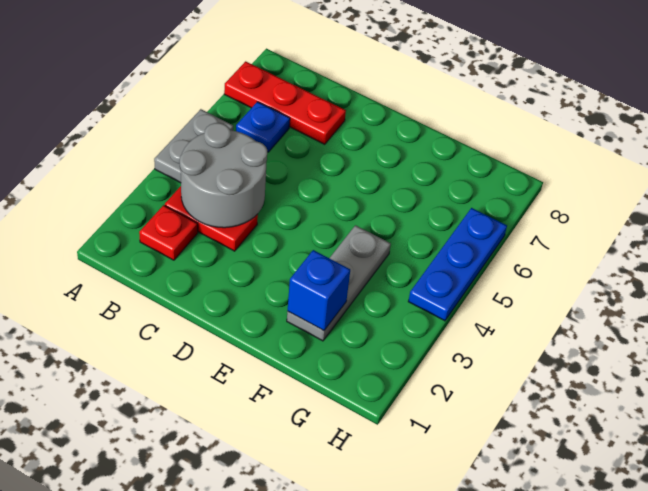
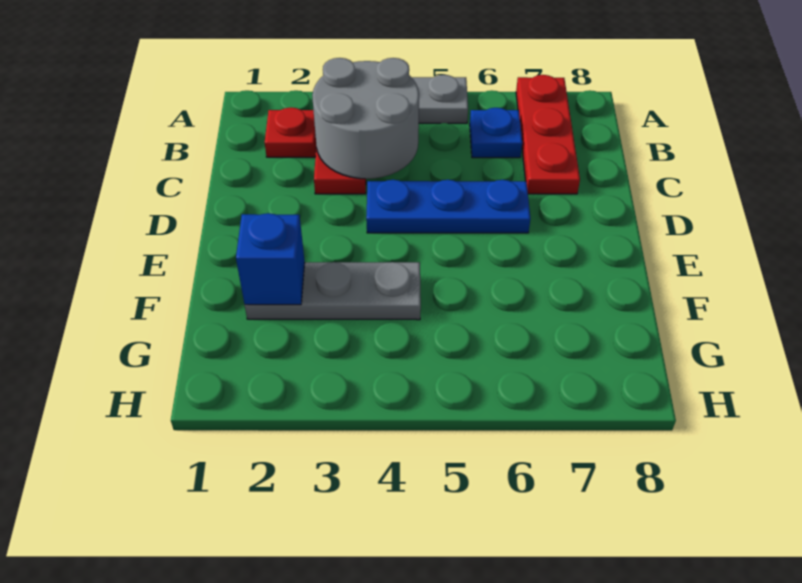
blue 1x3 plate [408,208,507,321] -> blue 1x3 plate moved to [366,180,530,233]

